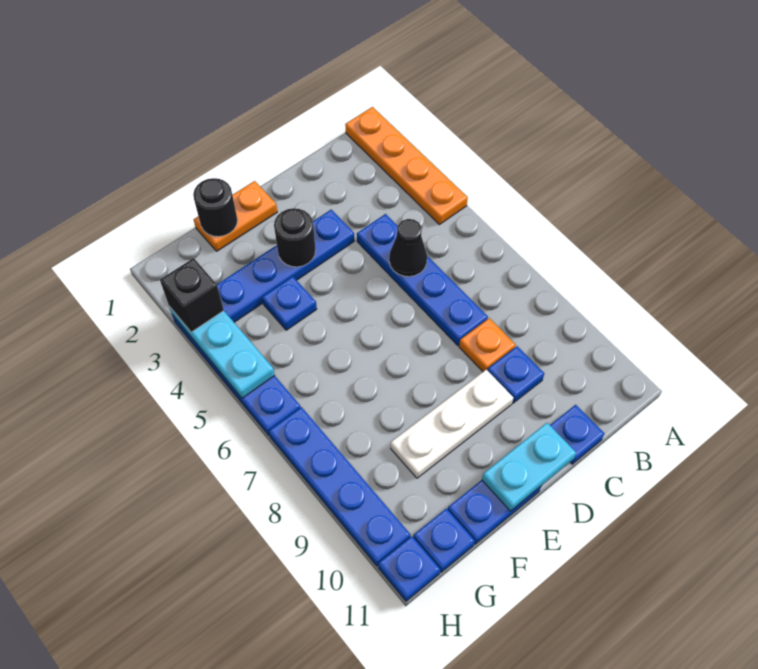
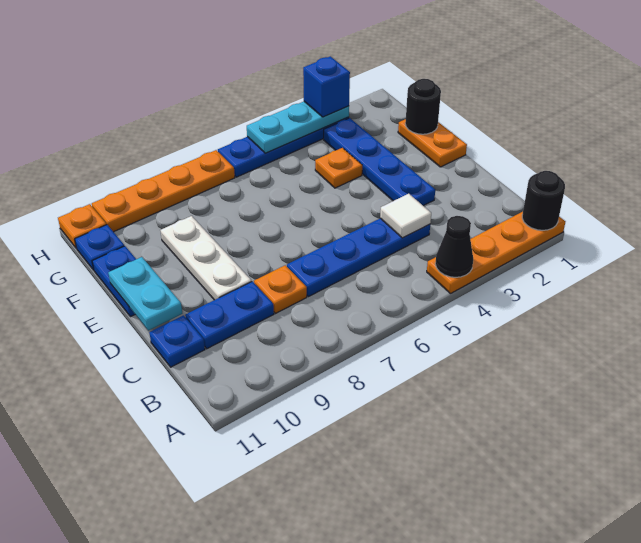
none -> white 1x1 tile [380,194,431,238]
black 1x1 cone [389,219,427,277] -> black 1x1 cone moved to [435,216,473,277]
blue 1x1 plate [487,346,544,403] -> blue 1x2 plate [185,281,274,349]
black 1x1 round brick [274,208,316,267] -> black 1x1 round brick moved to [522,171,565,230]
blue 1x1 plate [262,276,317,330] -> orange 1x1 plate [315,148,362,188]
black 1x1 brick [160,258,224,332] -> blue 1x1 brick [303,56,350,117]
blue 1x4 plate [269,407,410,566] -> orange 1x4 plate [92,150,235,232]
blue 1x1 plate [378,536,440,601] -> orange 1x1 plate [58,204,107,248]

